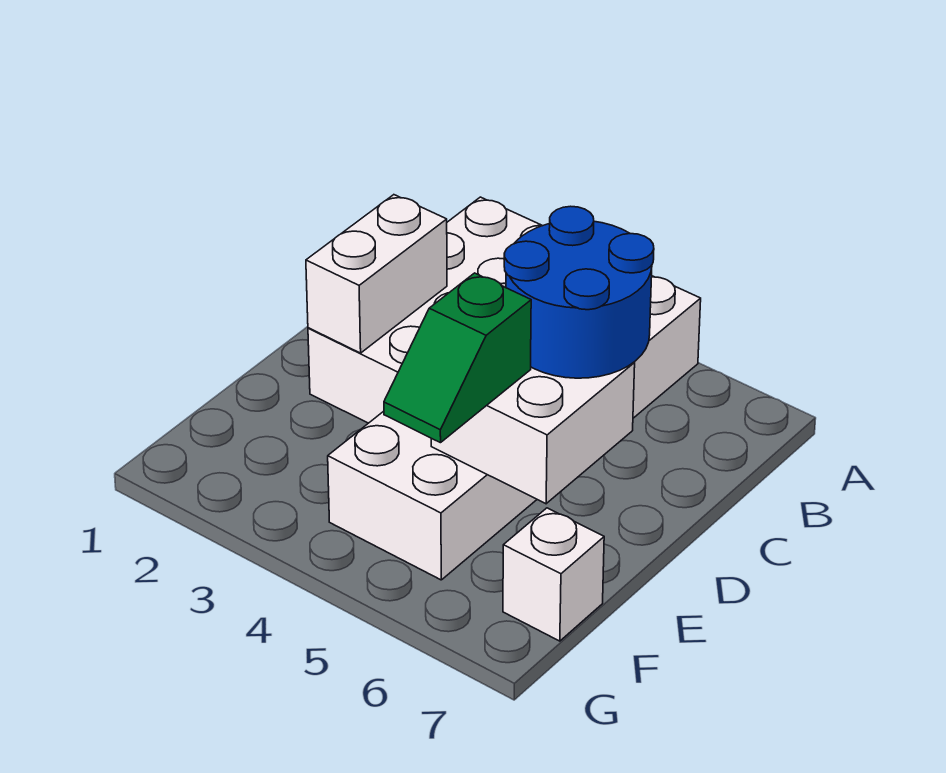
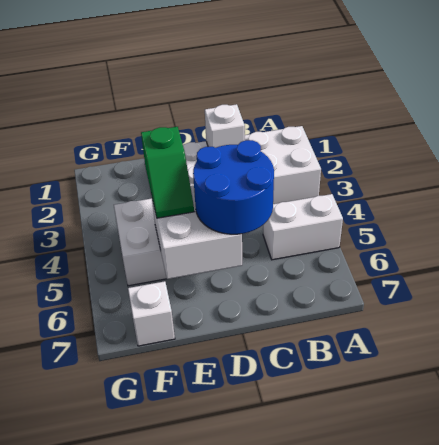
white 1x2 brick [306,195,447,353] -> white 1x1 brick [205,104,245,148]
green 1x2 slope [384,273,531,443] -> green 1x2 slope turned to [141,127,194,218]

